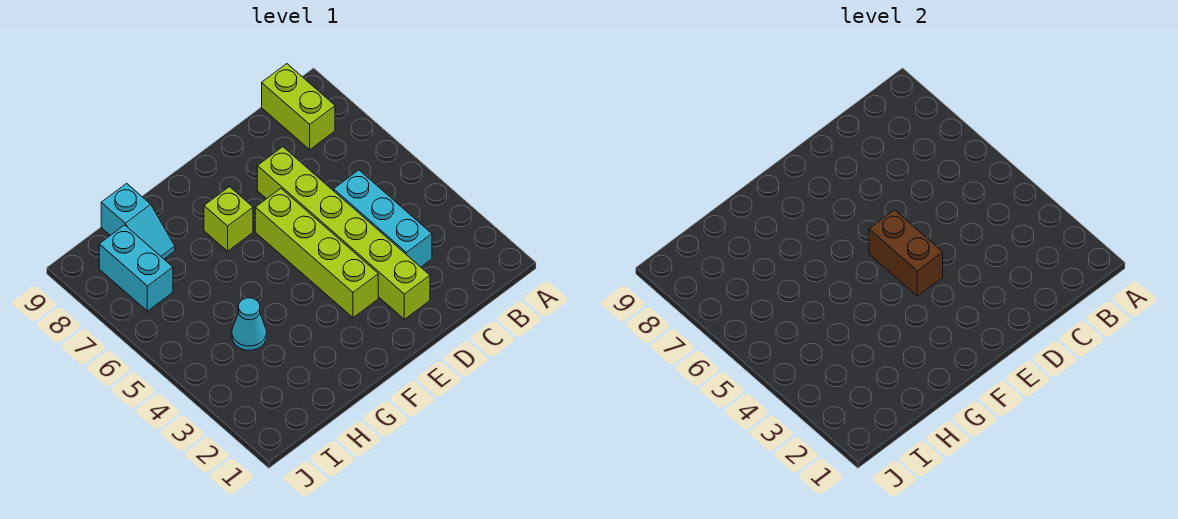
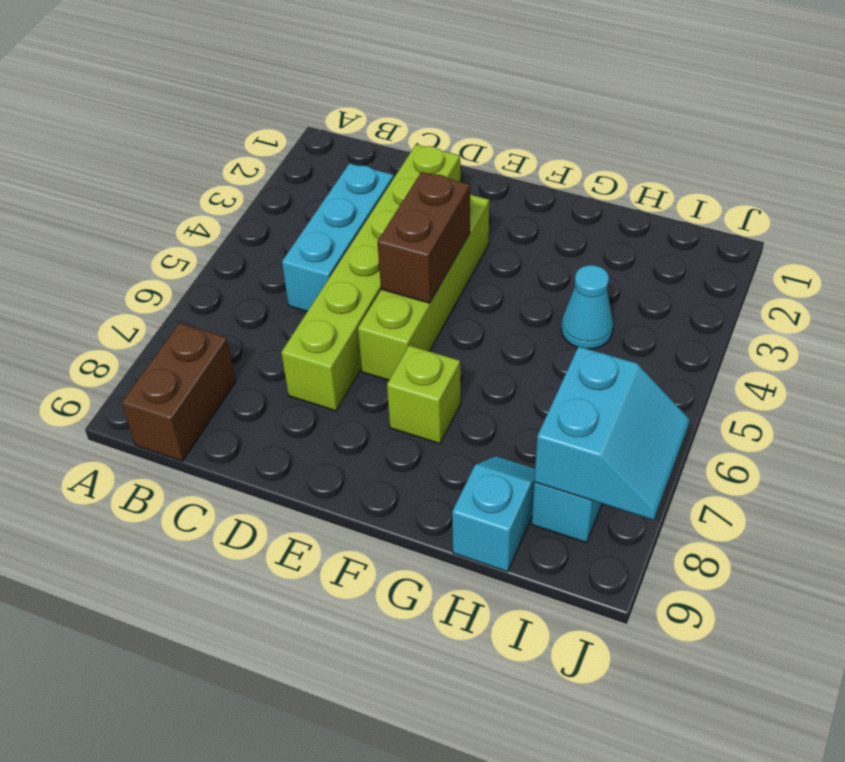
lime 1x2 brick [262,64,335,150] -> brown 1x2 brick [122,323,236,461]
none -> cyan 2x2 slope [534,347,690,520]

